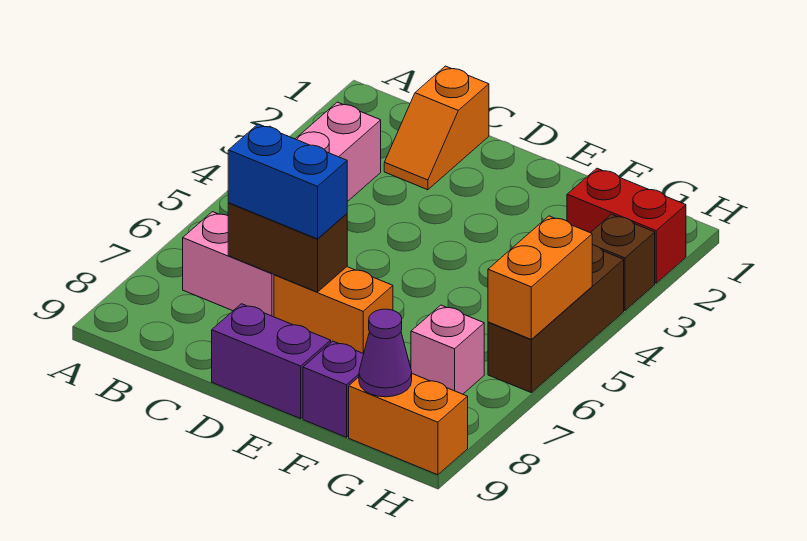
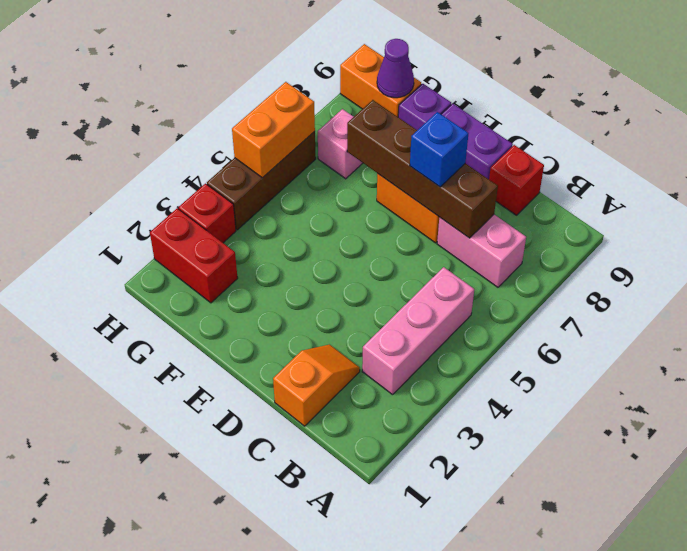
brown 1x2 brick [228,203,347,292] -> brown 1x4 brick [347,100,498,238]
blue 1x2 brick [228,124,347,239] -> blue 1x1 brick [410,112,468,187]
none -> red 1x1 brick [489,145,544,215]
brown 1x1 brick [591,214,655,310] -> red 1x1 brick [179,184,236,243]

